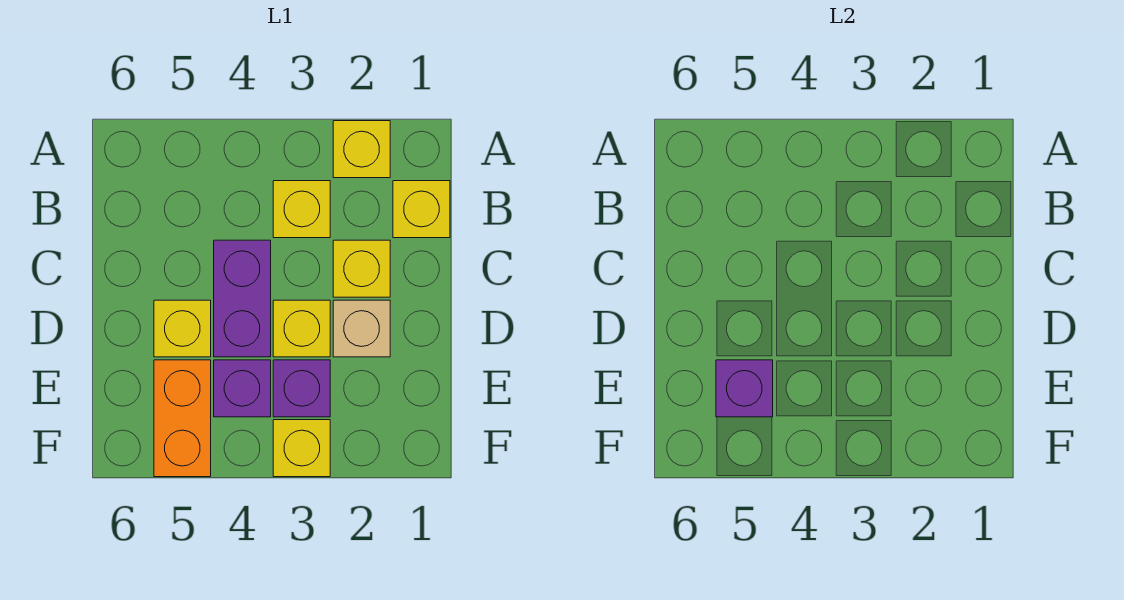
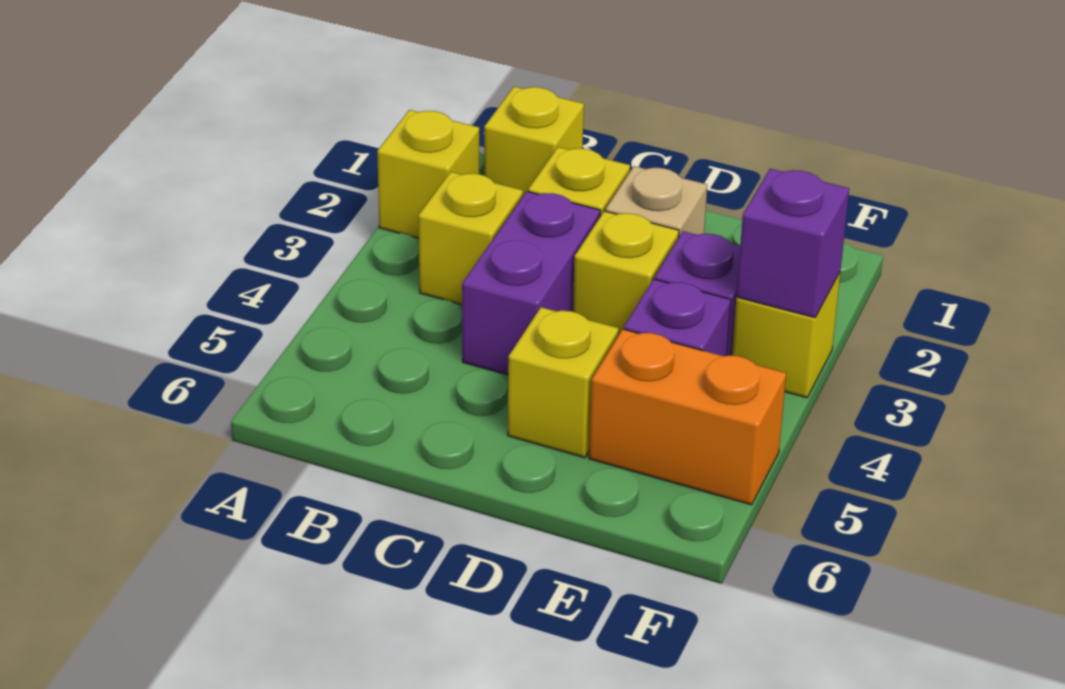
purple 1x2 brick [214,240,271,357] -> purple 1x2 brick turned to [462,191,600,375]
purple 1x1 brick [716,360,773,417] -> purple 1x1 brick moved to [736,169,849,318]

